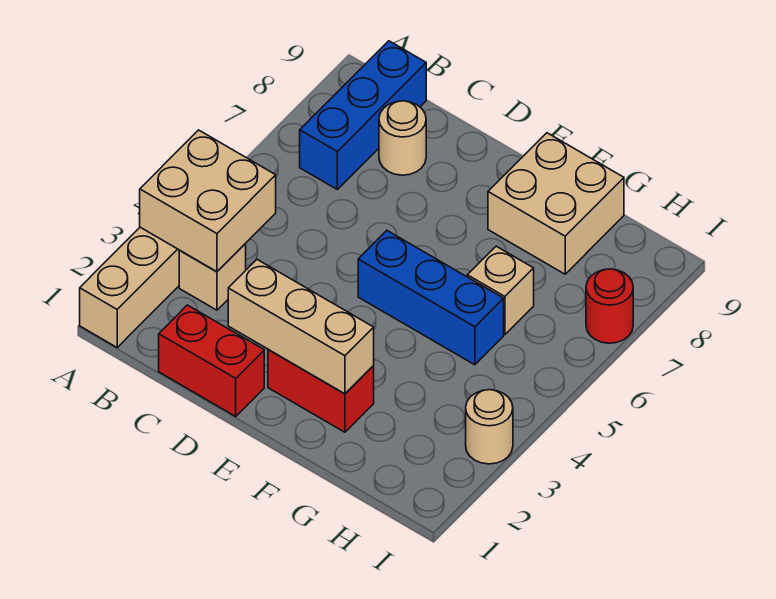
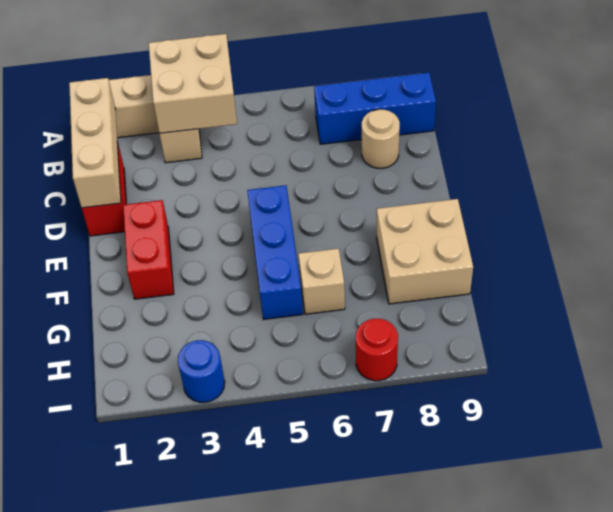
tan 1x3 brick [228,260,374,394] -> tan 1x3 brick moved to [69,78,121,208]
tan 1x1 round brick [466,390,513,464] -> blue 1x1 round brick [178,340,225,402]

